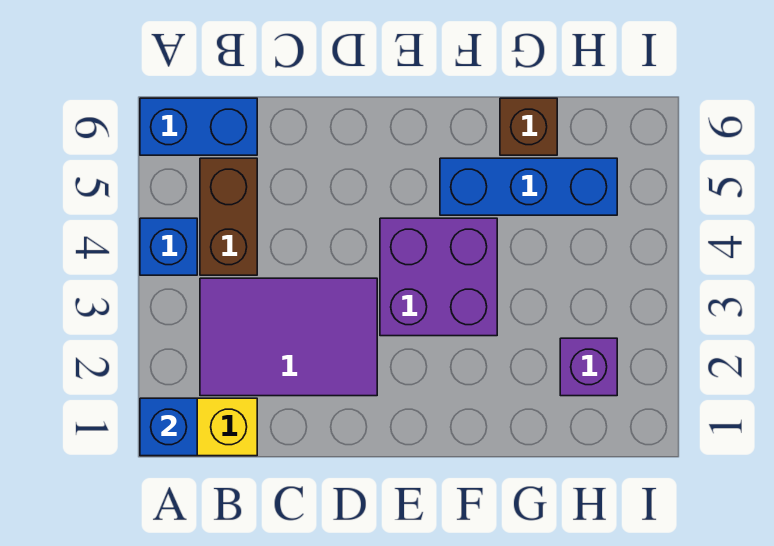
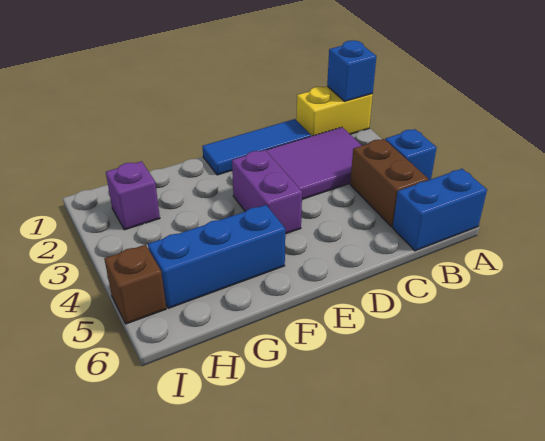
none -> blue 1x3 tile [202,119,311,175]
purple 2x2 brick [380,218,497,336] -> purple 1x2 brick [232,150,302,234]
brown 1x1 brick [500,98,557,155] -> brown 1x1 brick moved to [104,245,166,324]

